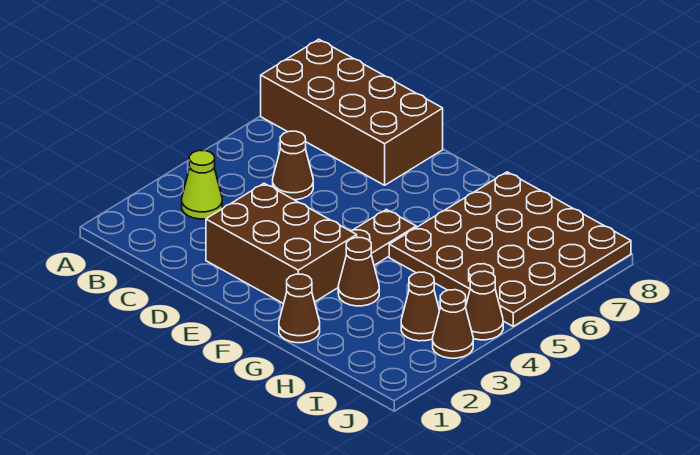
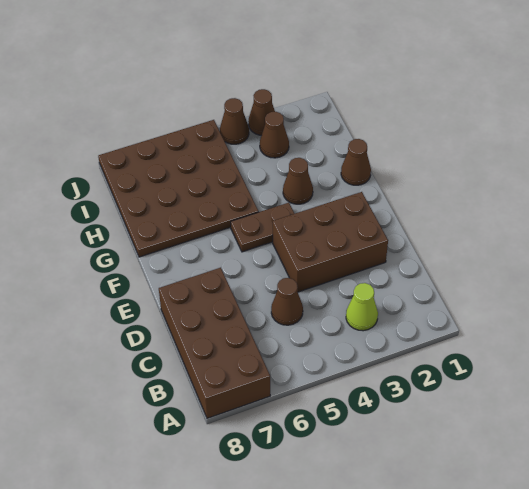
brown 2x3 brick [206,183,357,304] -> brown 2x3 brick turned to [273,192,388,292]

